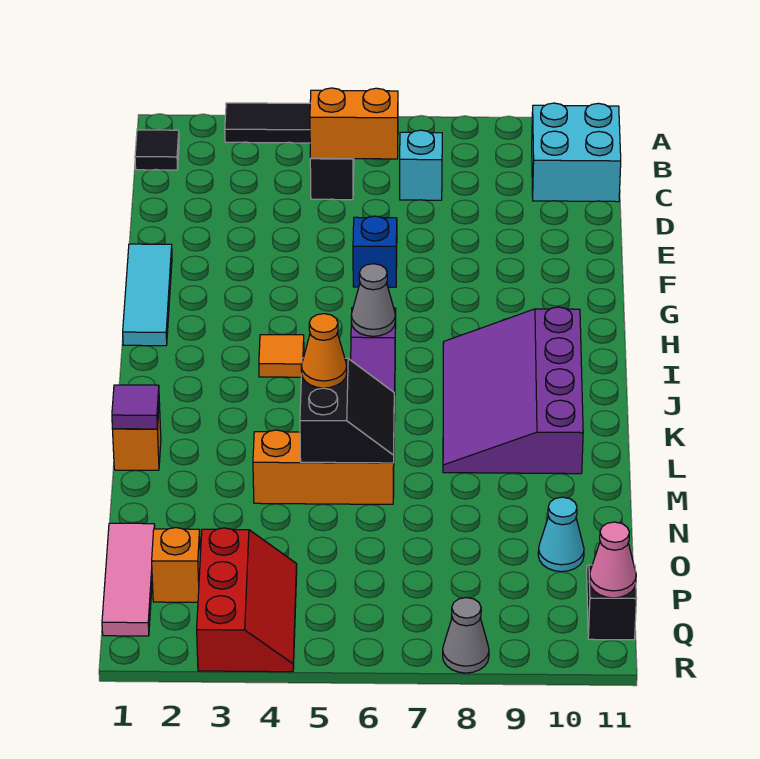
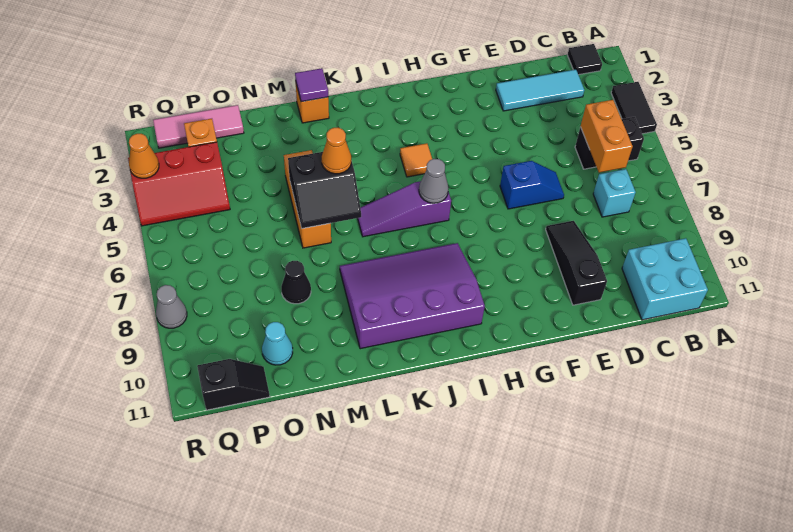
none -> black 1x3 slope [546,221,607,305]
cyan 1x3 tile [123,244,172,346] -> cyan 1x3 tile moved to [496,70,584,111]
none -> black 1x1 cone [281,261,311,304]
pink 1x1 cone [589,522,636,598] -> none
none -> orange 1x1 cone [129,134,159,178]

